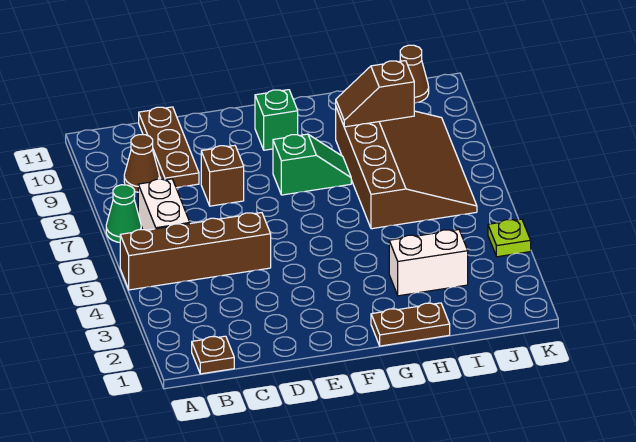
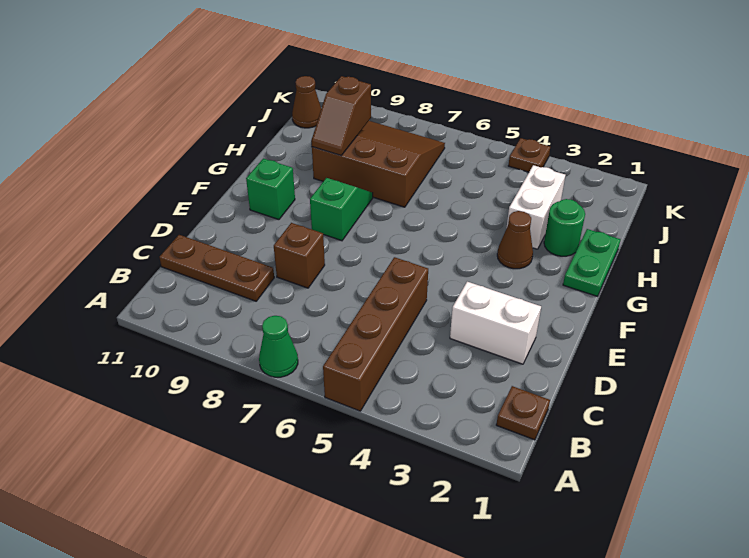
white 1x2 brick [138,179,190,230] -> white 1x2 brick moved to [450,282,541,364]
brown 1x1 cone [124,135,159,192] -> brown 1x1 cone moved to [497,211,533,269]
brown 1x2 plate [371,303,450,346] -> green 1x2 plate [563,229,621,296]
none -> green 1x1 round brick [544,199,585,256]
brown 3x4 slope [336,108,477,229] -> brown 3x3 slope [312,121,445,207]
lime 1x1 plate [488,219,531,257] -> brown 1x1 plate [508,138,550,172]

